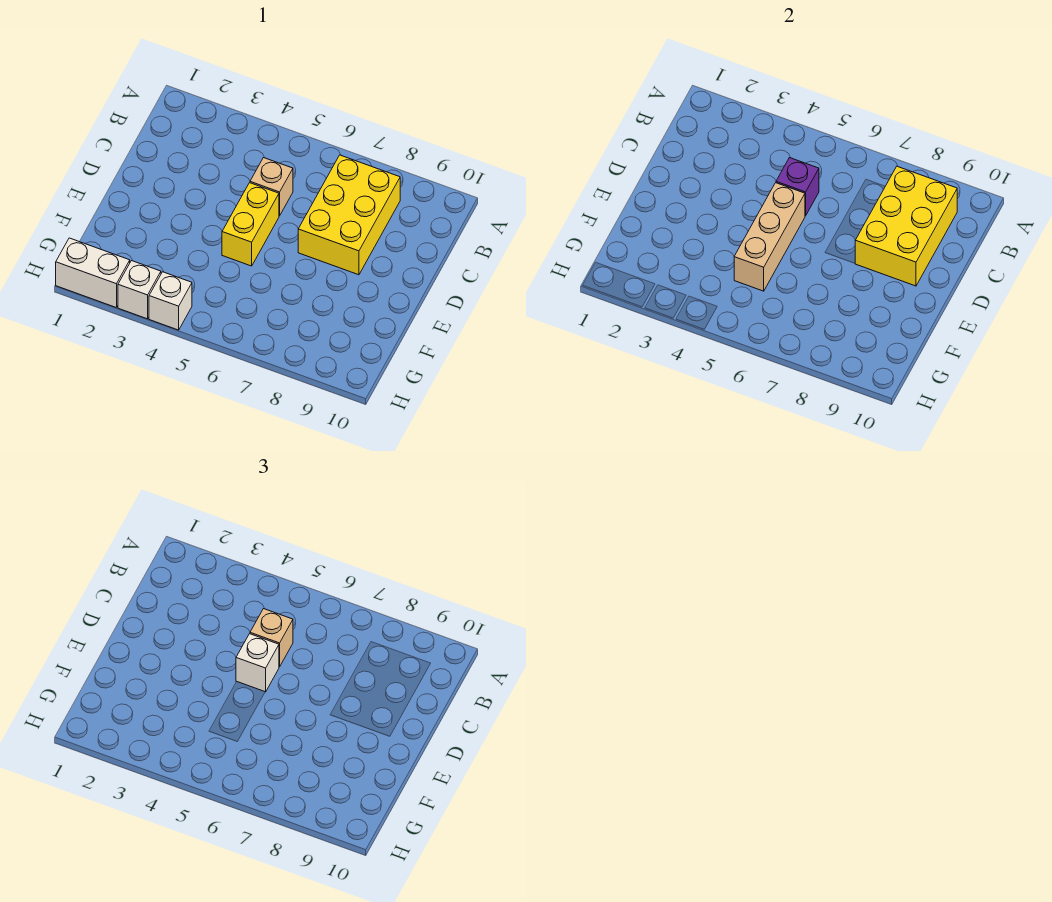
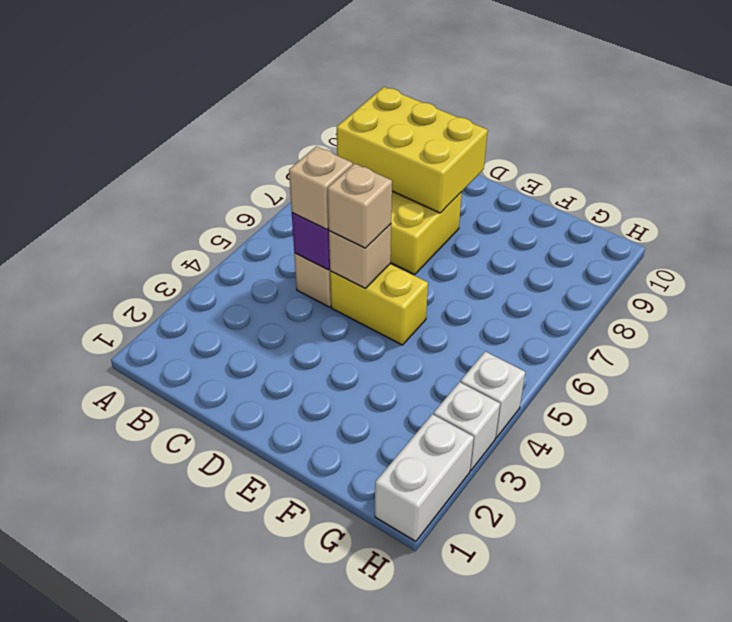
tan 1x3 brick [734,183,805,291] -> tan 1x1 brick [329,224,391,288]
white 1x1 brick [236,634,279,692] -> tan 1x1 brick [328,164,392,248]

